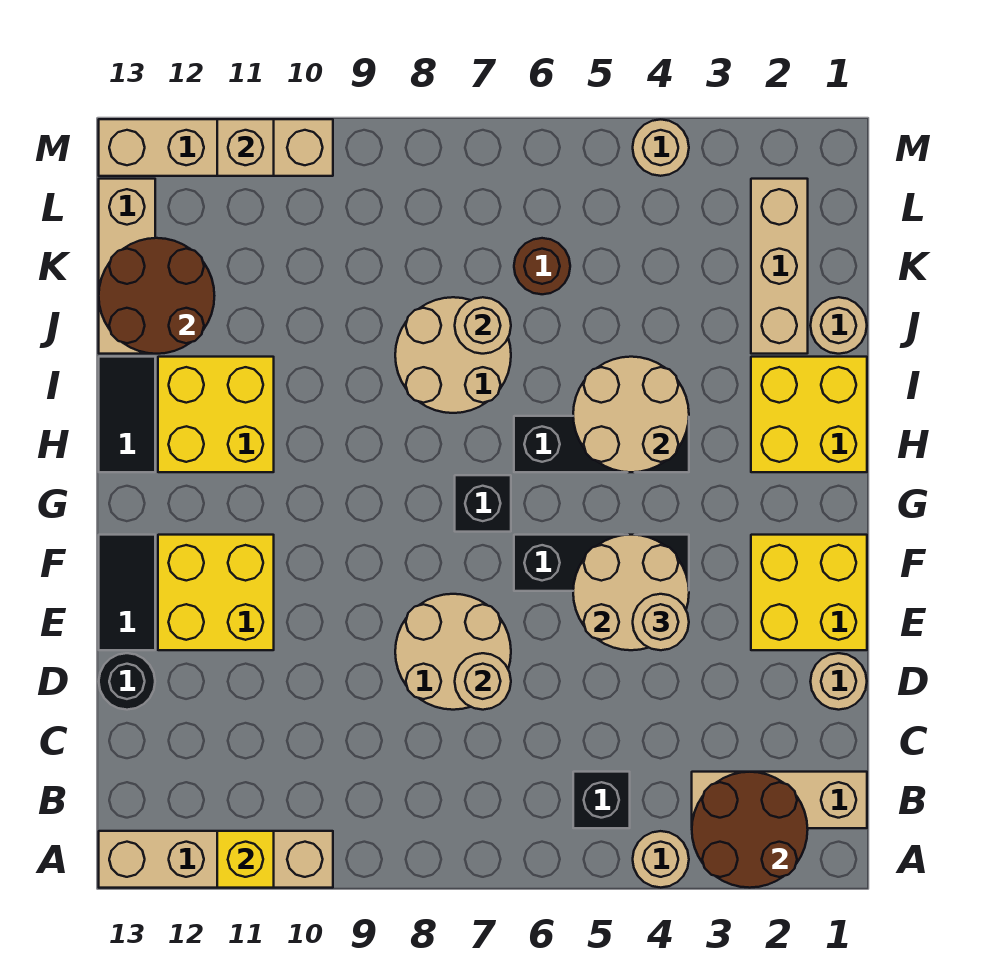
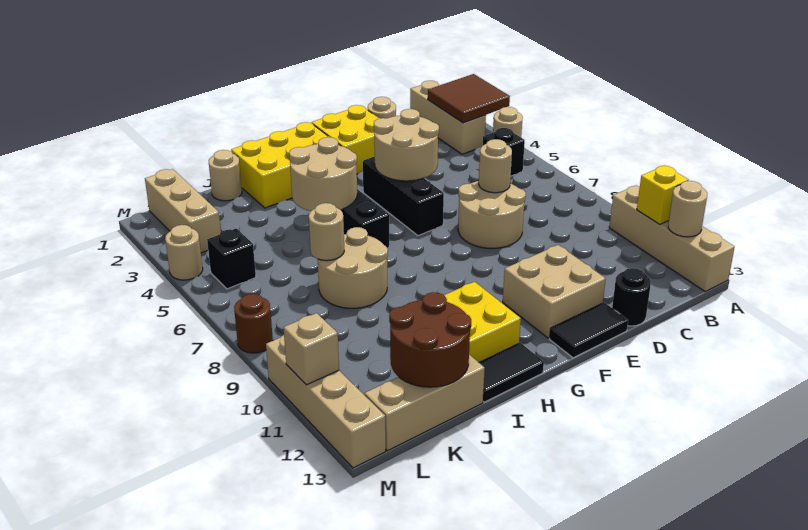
brown 2x2 round brick [692,772,808,888] -> brown 2x2 tile [428,74,510,123]
tan 1x1 round brick [633,594,689,650] -> tan 1x1 round brick moved to [668,181,707,237]
yellow 2x2 brick [158,535,274,650] -> tan 2x2 brick [503,245,606,338]
black 1x1 brick [455,475,511,532] -> black 1x1 brick moved to [207,228,256,289]
yellow 2x2 brick [751,357,867,472] -> yellow 2x3 brick [231,122,341,208]
tan 1x3 brick [751,179,808,354] -> tan 1x3 brick turned to [145,169,221,253]
brown 1x1 round brick [514,238,570,294] -> brown 1x1 round brick moved to [234,294,273,353]

